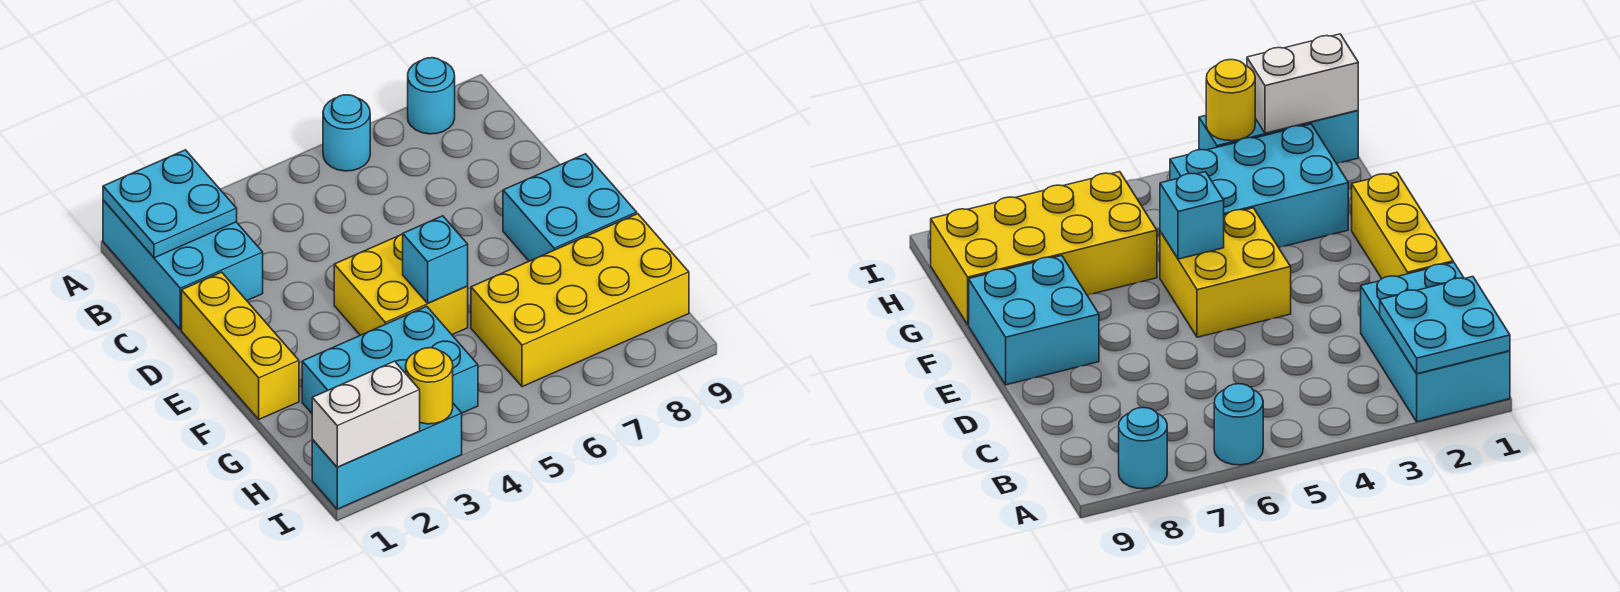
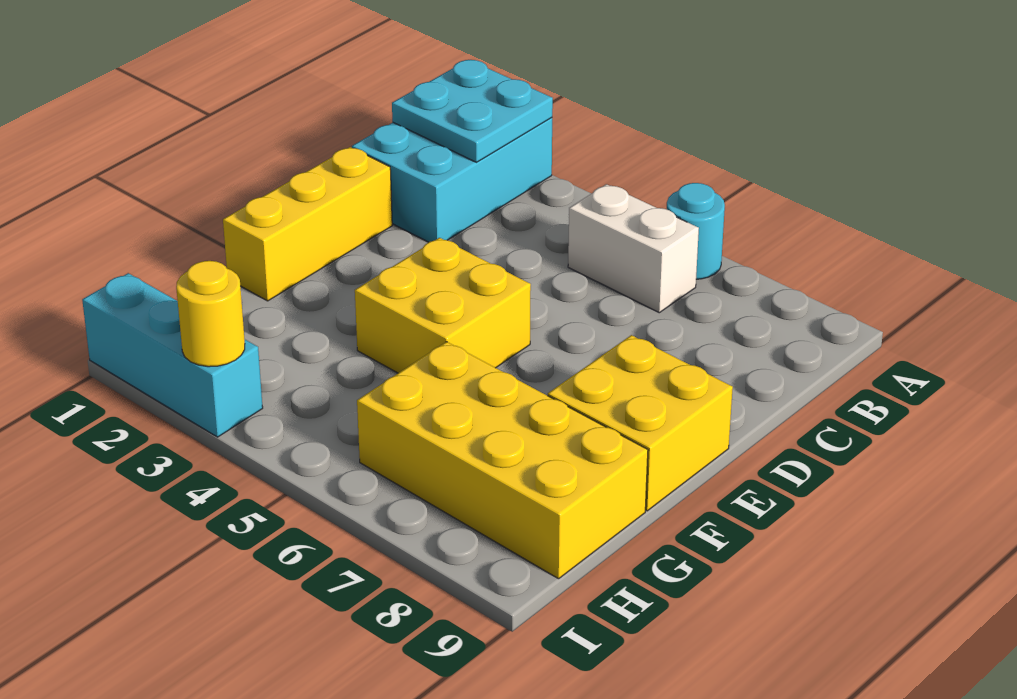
cyan 1x1 round brick [408,58,455,134] -> none
cyan 2x2 brick [503,154,637,261] -> yellow 2x2 brick [548,335,733,511]
cyan 1x1 brick [403,216,468,303] -> none
cyan 2x3 brick [302,306,478,413] -> none
white 1x2 brick [312,361,420,467] -> white 1x2 brick moved to [568,184,699,313]

